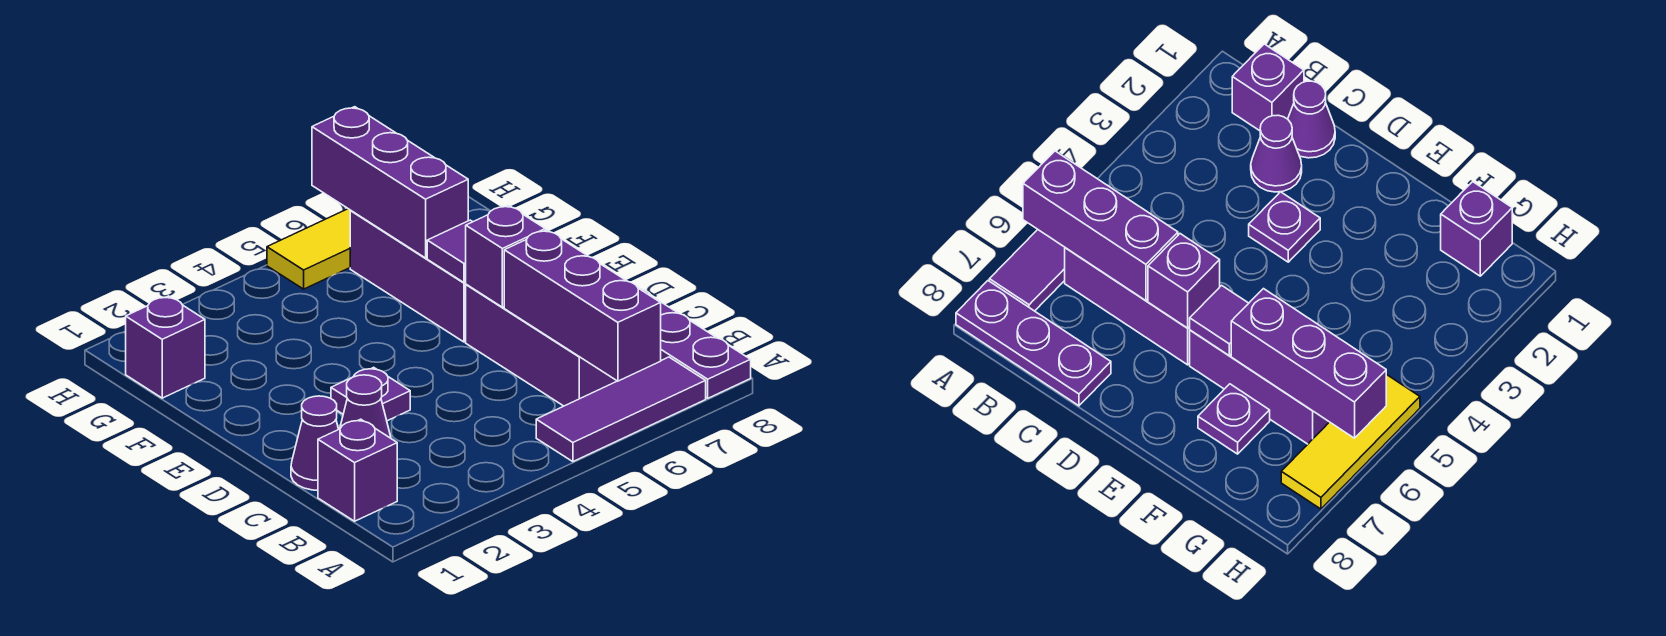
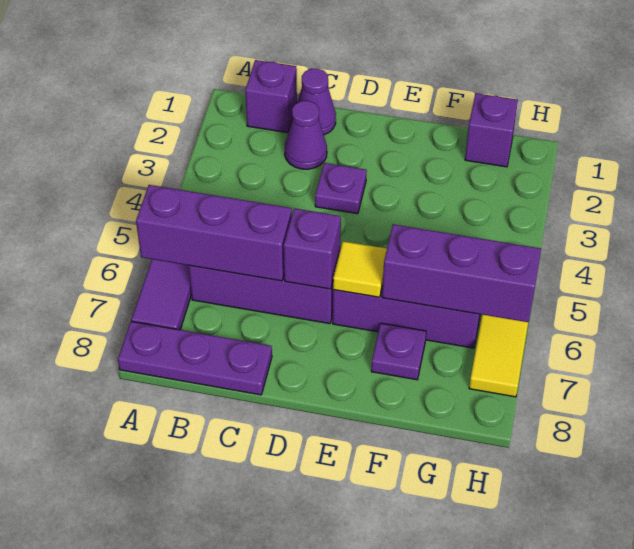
purple 1x1 tile [427,220,472,283] -> yellow 1x1 tile [333,241,387,297]

